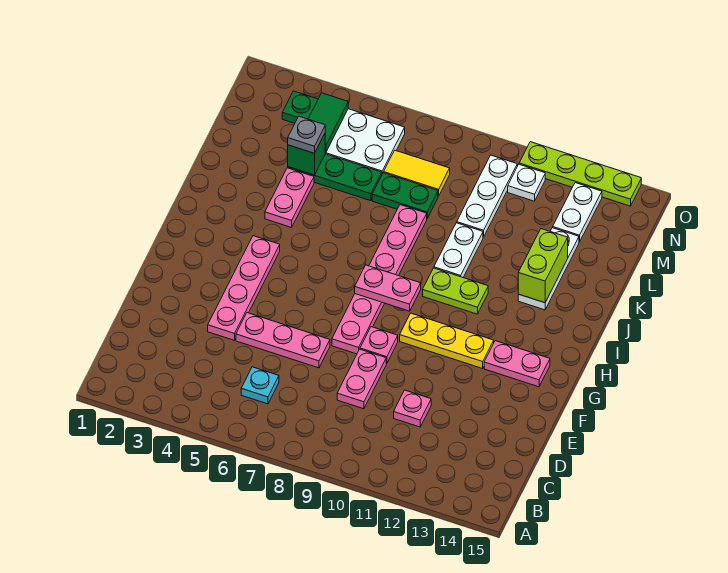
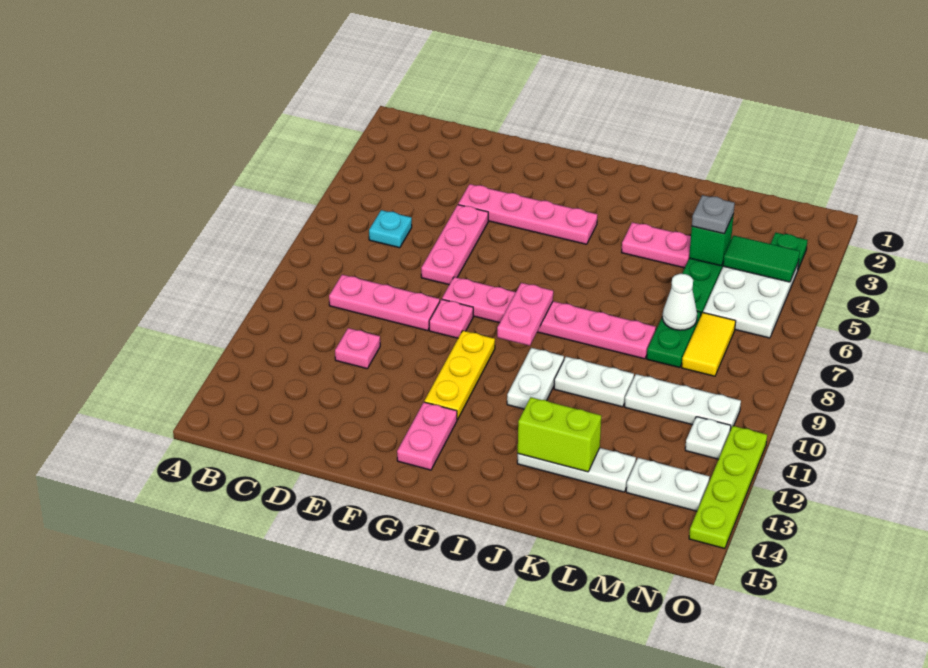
pink 1x2 plate [337,349,386,409] -> pink 1x3 plate [329,275,440,331]
lime 1x2 plate [423,268,488,314] -> white 1x2 plate [507,348,564,409]
none -> white 1x1 cone [662,274,697,330]

